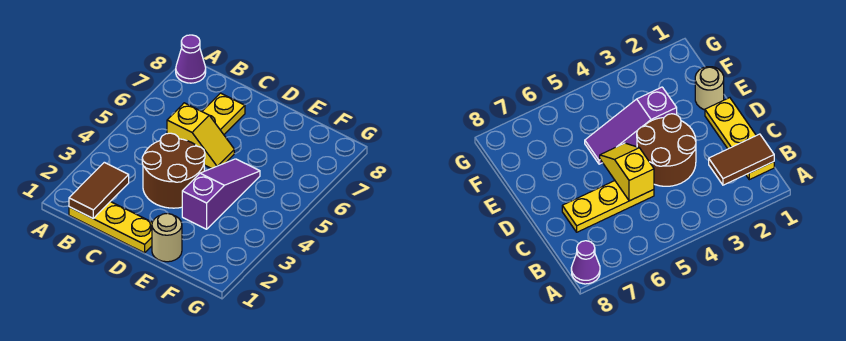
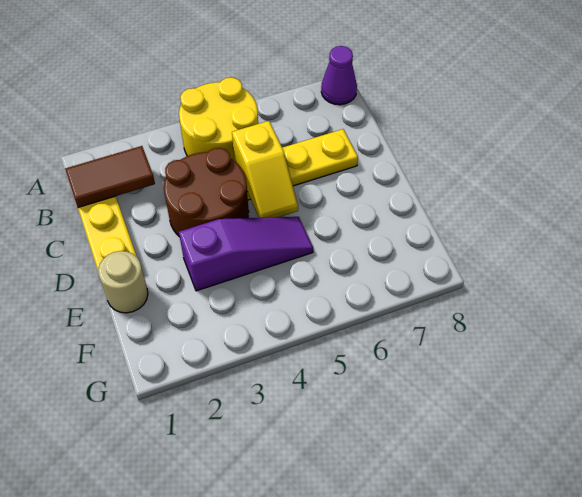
none -> yellow 2x2 round brick [179,77,258,160]

